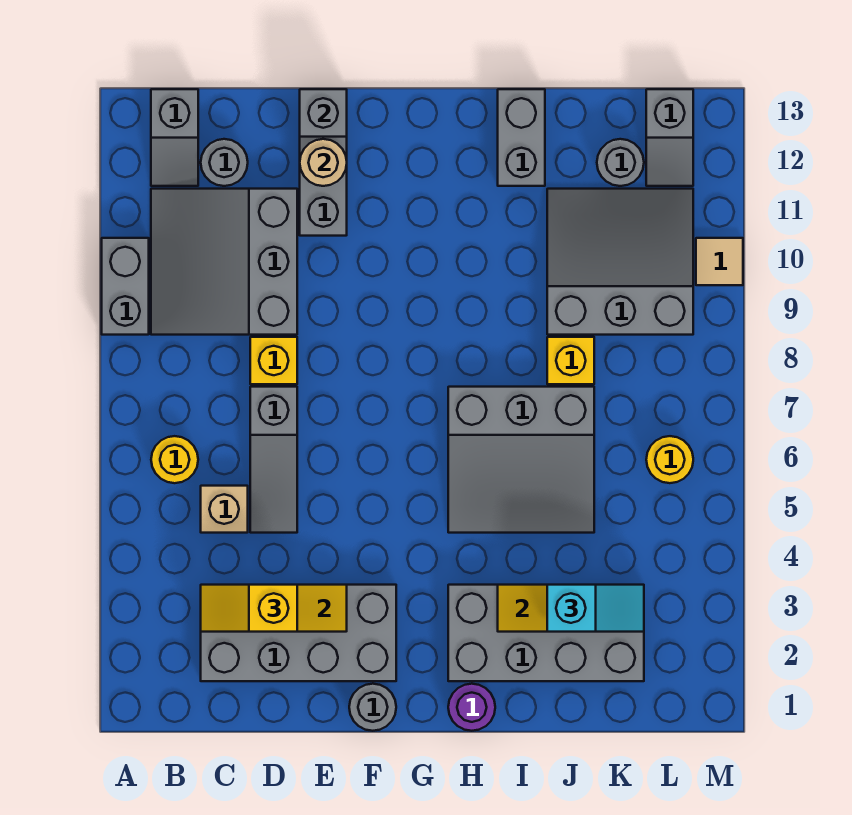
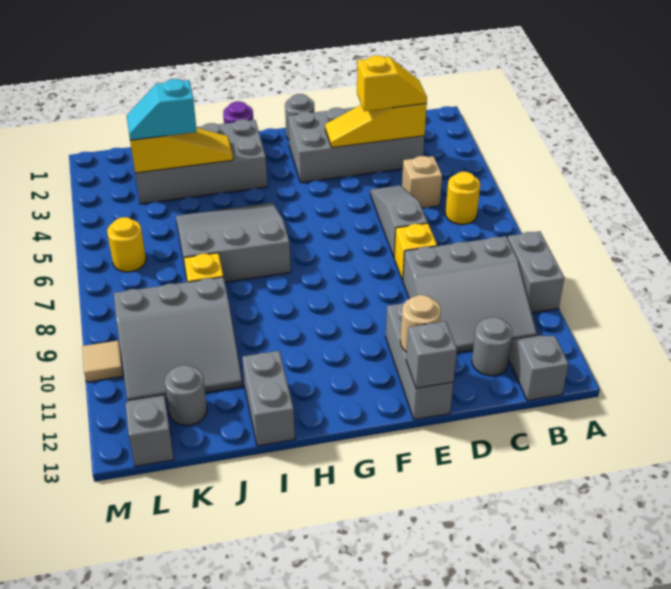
grey 3x3 slope [151,189,297,335] -> grey 3x3 slope turned to [403,236,537,352]

